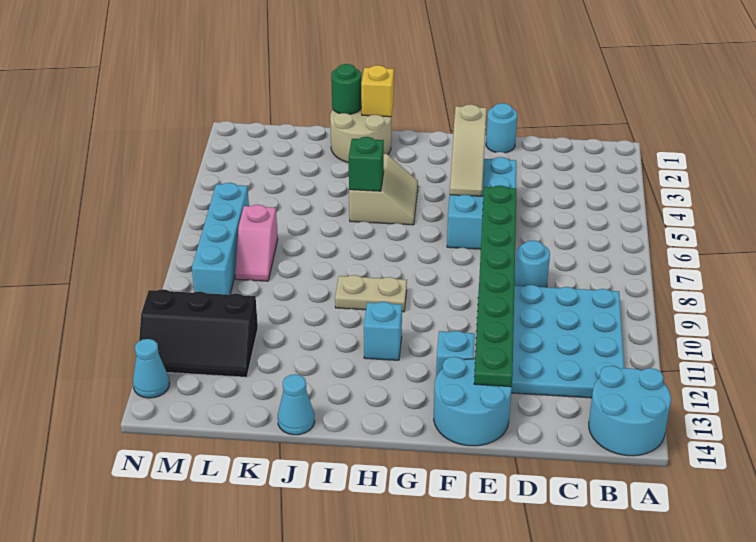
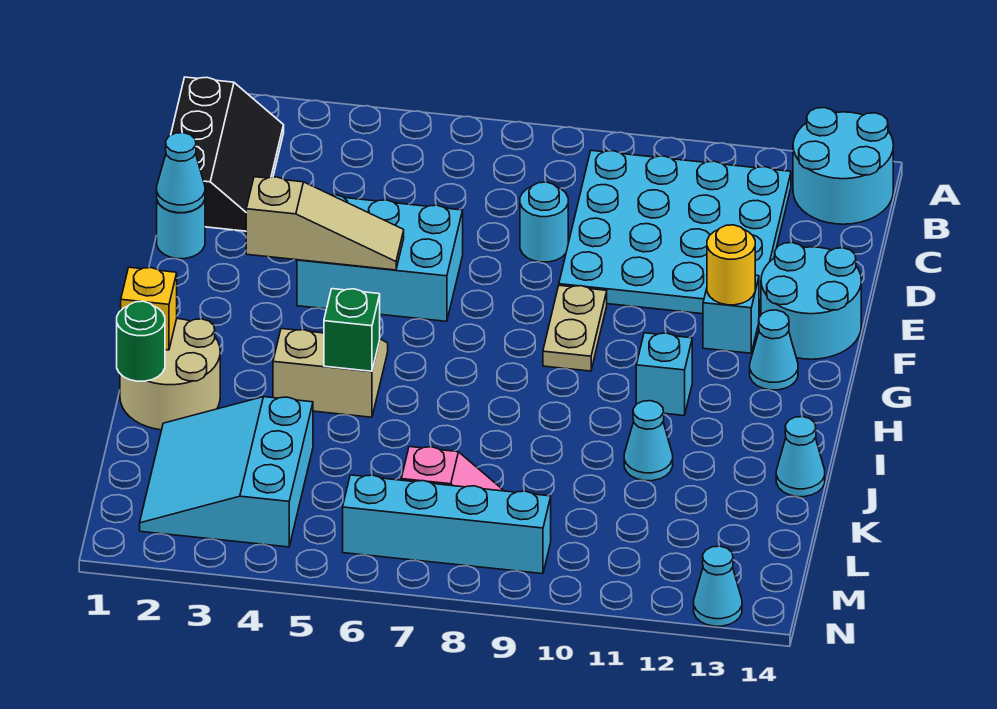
none -> cyan 1x1 cone [157,133,205,213]
green 1x8 plate [474,185,516,387] -> none
none -> yellow 1x1 round brick [707,225,755,305]
none -> cyan 1x1 cone [750,310,798,390]
tan 1x2 plate [335,275,407,312] -> tan 1x2 plate moved to [543,285,607,371]
none -> cyan 1x1 cone [624,401,673,481]
none -> cyan 3x3 slope [140,397,313,547]
black 2x3 slope [139,289,258,377] -> black 2x3 slope moved to [171,77,284,231]

